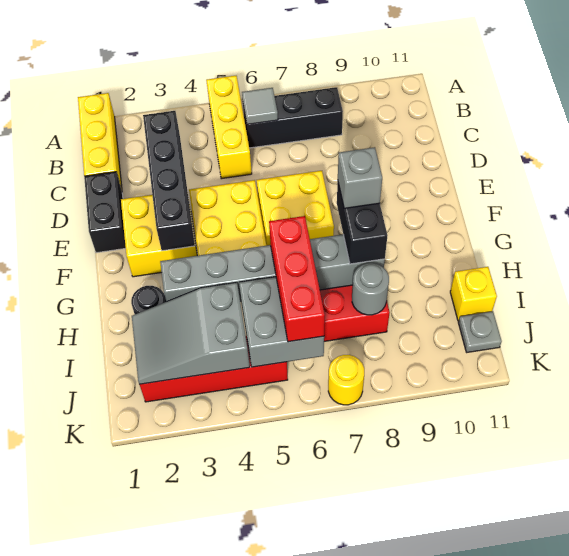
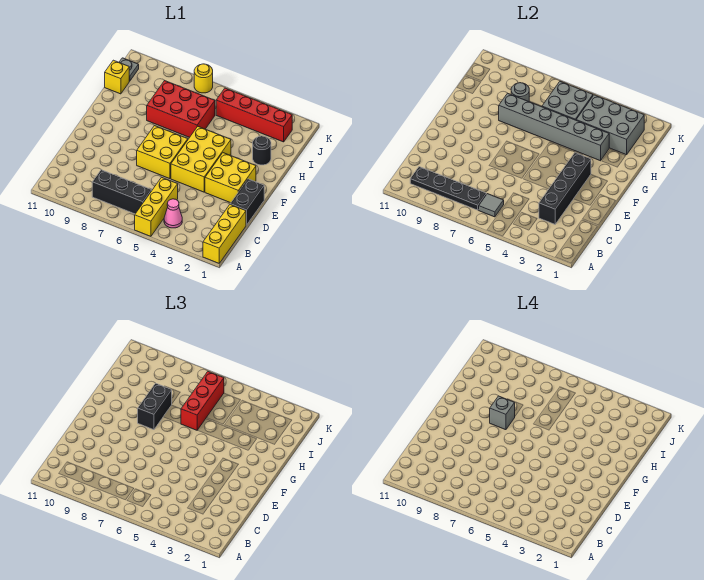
none -> pink 1x1 cone [164,199,182,228]
none -> black 1x4 plate [410,167,486,210]
grey 2x3 slope [132,283,250,384] -> grey 2x3 brick [576,95,644,155]

